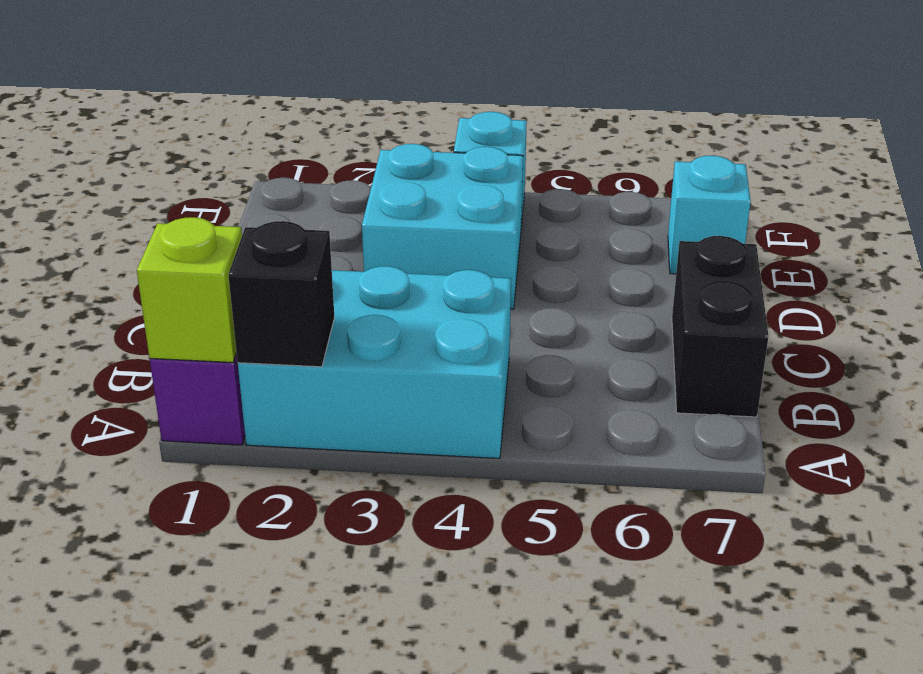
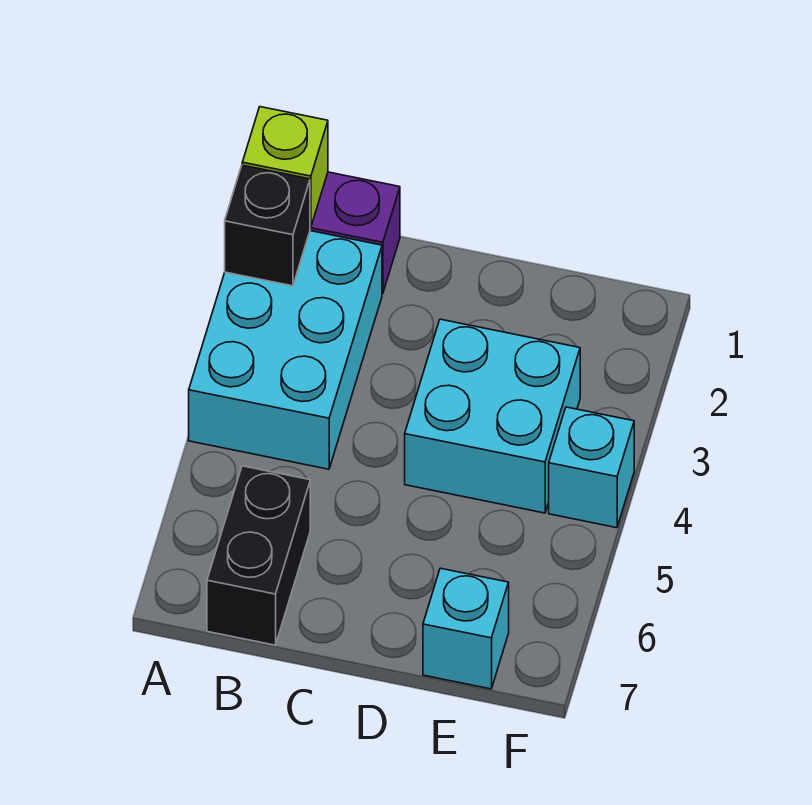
black 1x2 brick [672,236,769,417] -> black 1x2 brick turned to [207,466,310,645]

